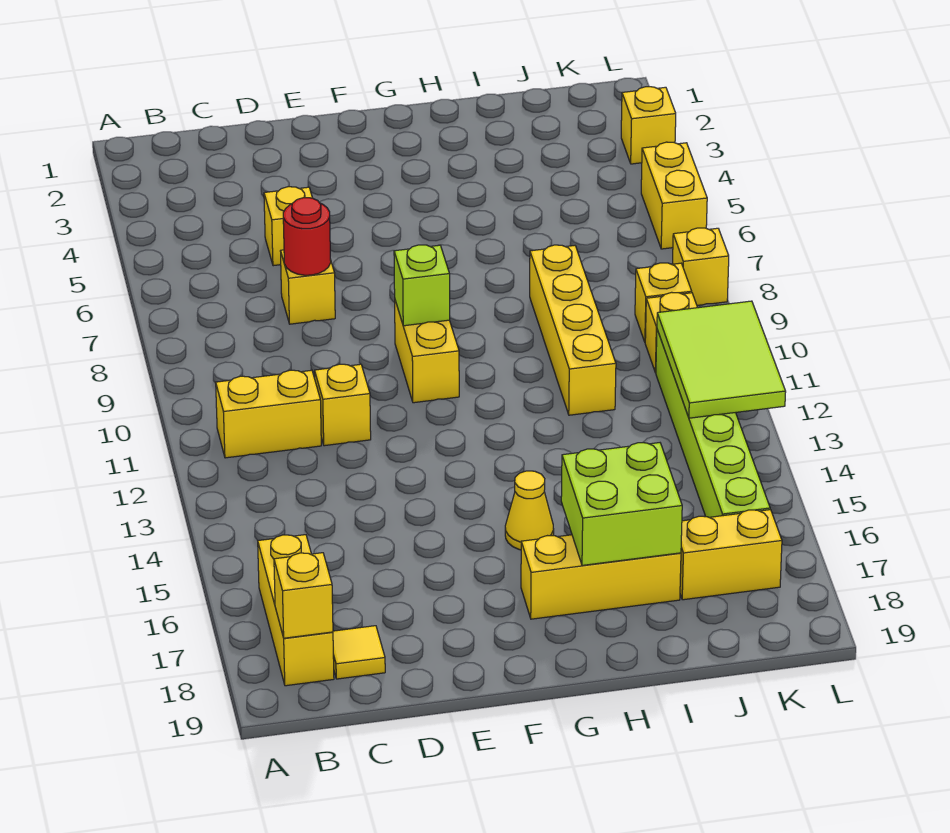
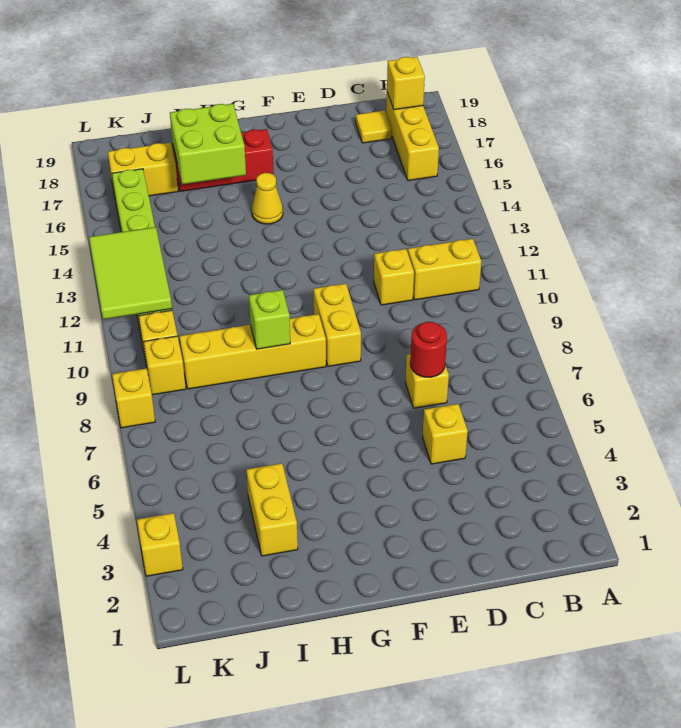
lime 1x1 brick [394,245,450,326] -> lime 1x1 brick moved to [249,290,290,349]
yellow 1x3 brick [521,535,681,619] -> red 1x3 brick [173,129,274,191]
yellow 1x4 brick [530,245,616,415] -> yellow 1x4 brick turned to [179,314,326,389]
yellow 1x2 brick [641,142,707,249] -> yellow 1x2 brick moved to [247,463,298,556]

